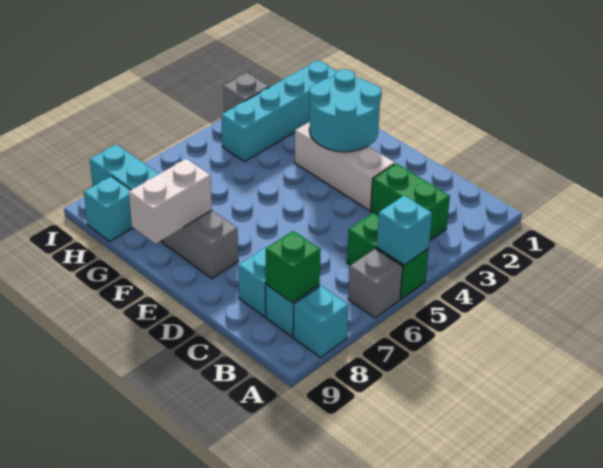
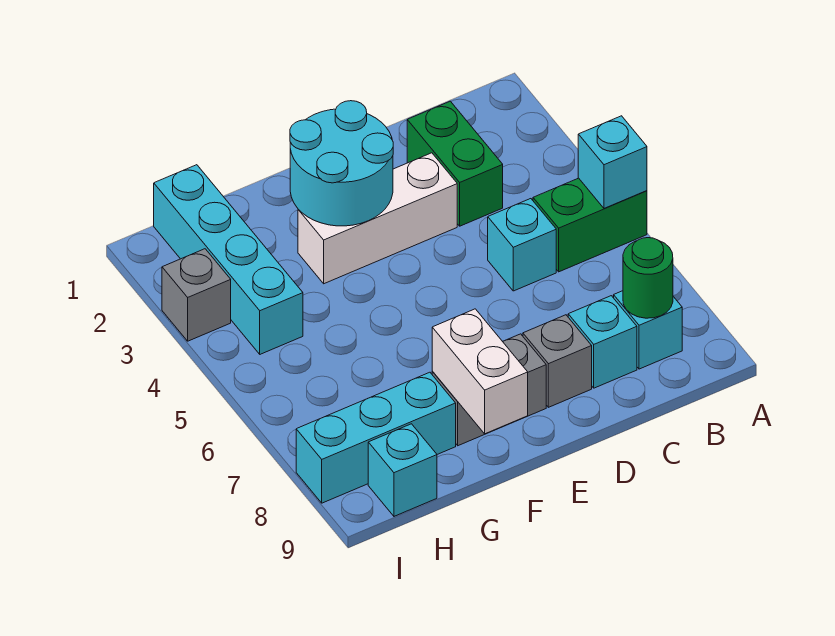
grey 1x1 brick [348,249,403,318] -> grey 1x1 brick moved to [523,315,592,407]
cyan 1x1 brick [293,286,348,357] -> cyan 1x1 brick moved to [488,199,556,291]
green 1x2 brick [371,163,450,240] -> green 1x2 brick turned to [407,101,503,226]
green 1x1 brick [266,231,321,303] -> green 1x1 round brick [623,238,673,318]

